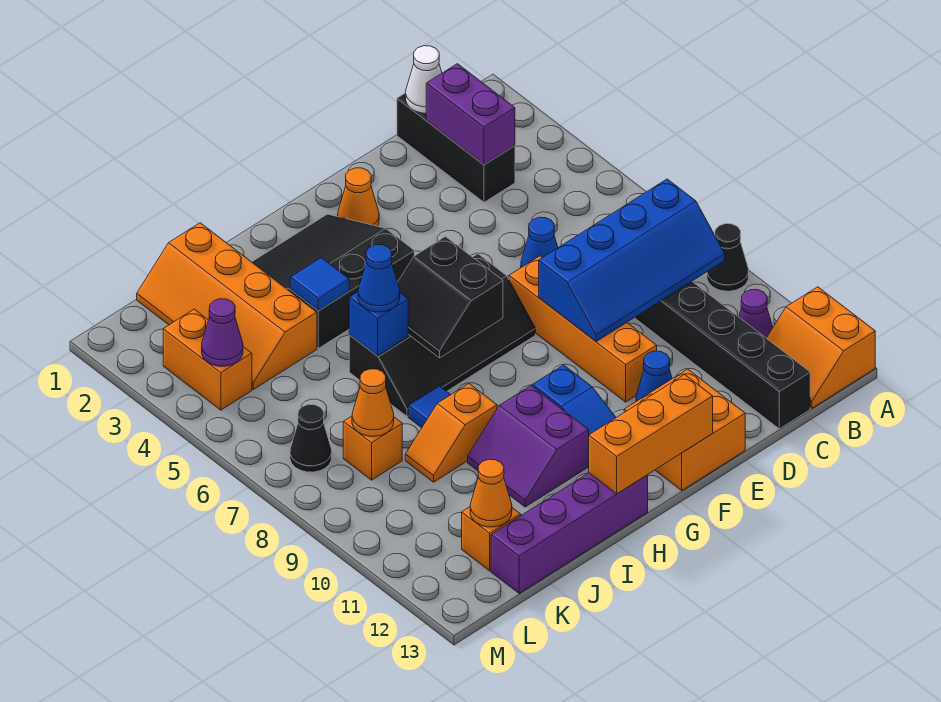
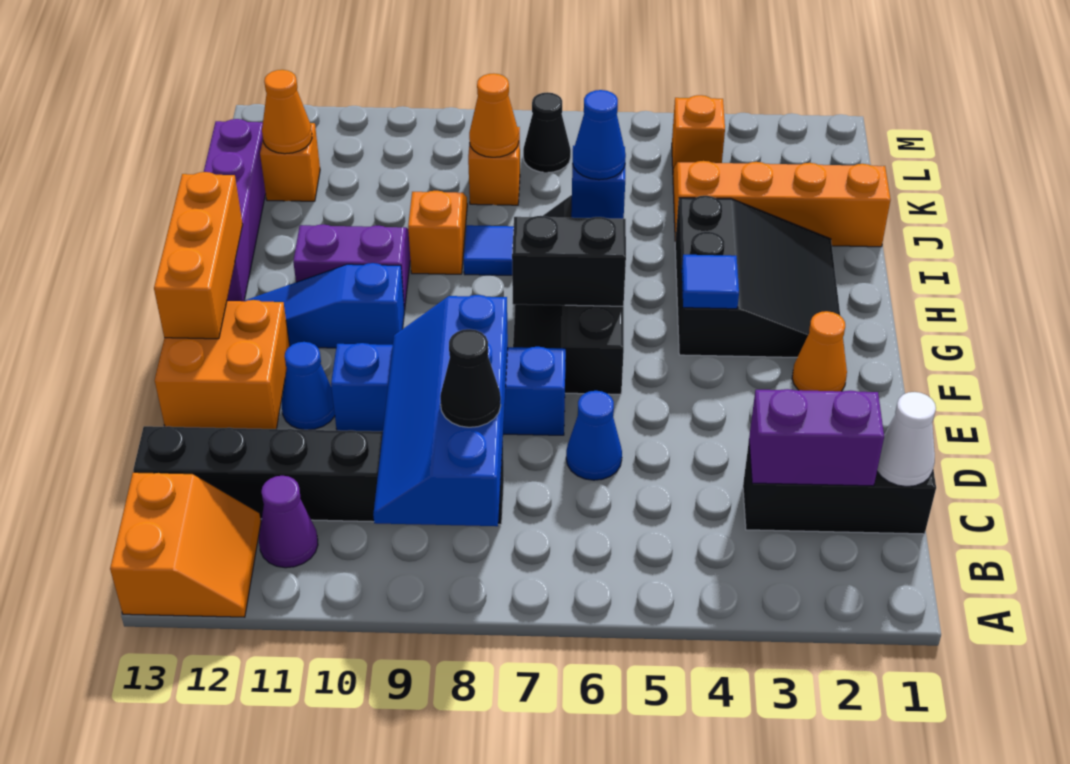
black 1x1 cone [707,224,749,291] -> black 1x1 cone moved to [440,329,501,427]
orange 2x2 slope [767,287,875,408] -> orange 2x2 slope turned to [110,472,261,617]
orange 1x4 brick [509,256,657,402] -> blue 1x4 brick [331,343,566,435]
blue 1x1 tile [290,258,349,311] -> blue 1x1 tile moved to [682,255,739,309]
orange 1x2 brick [163,309,252,410] -> orange 1x1 brick [672,95,725,168]
purple 1x1 cone [202,299,243,366] -> none

